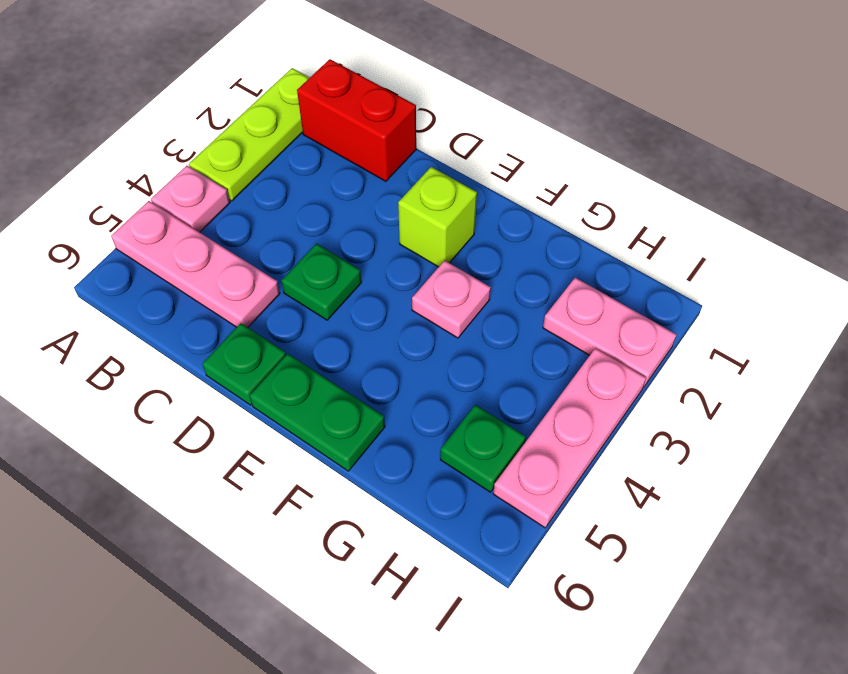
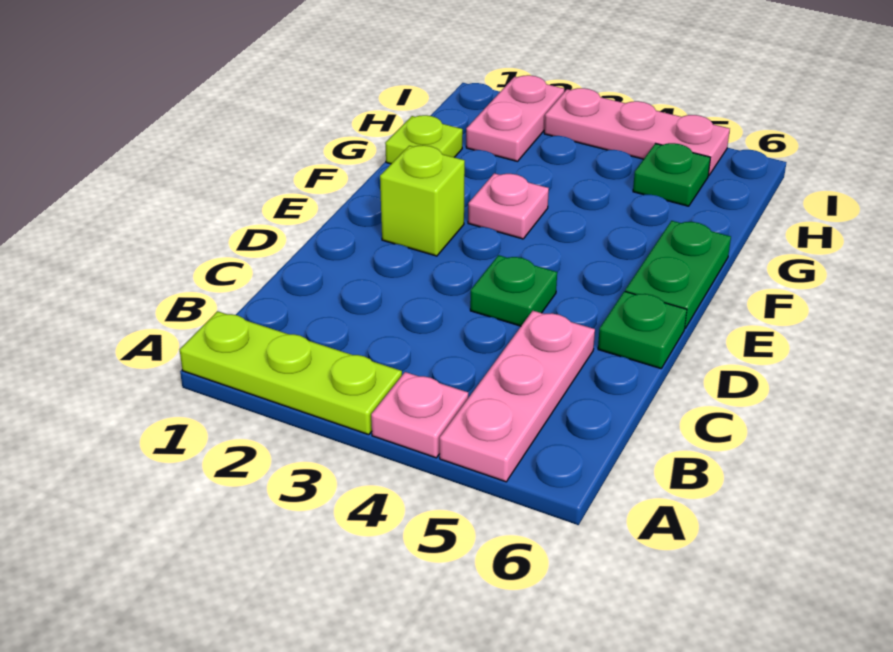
red 1x2 brick [297,59,416,181] -> none
none -> lime 1x1 plate [385,115,463,164]

